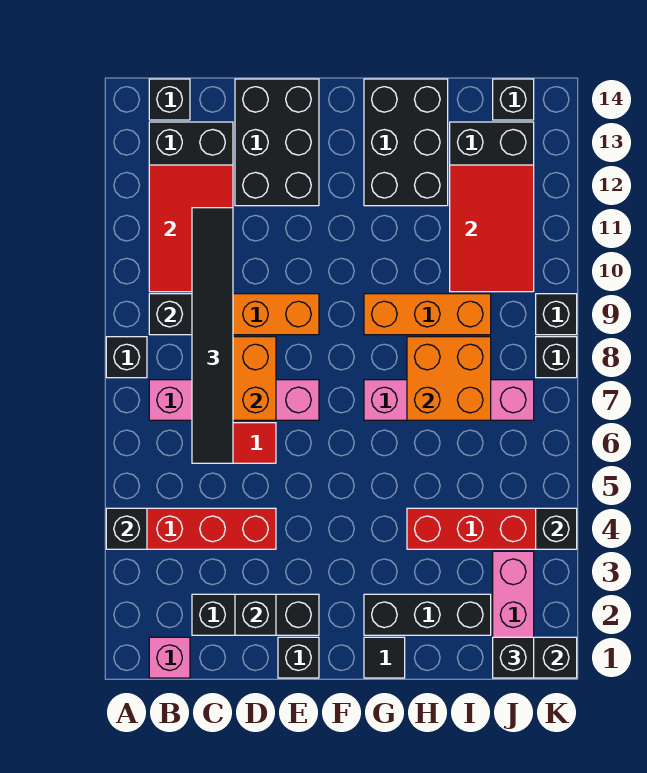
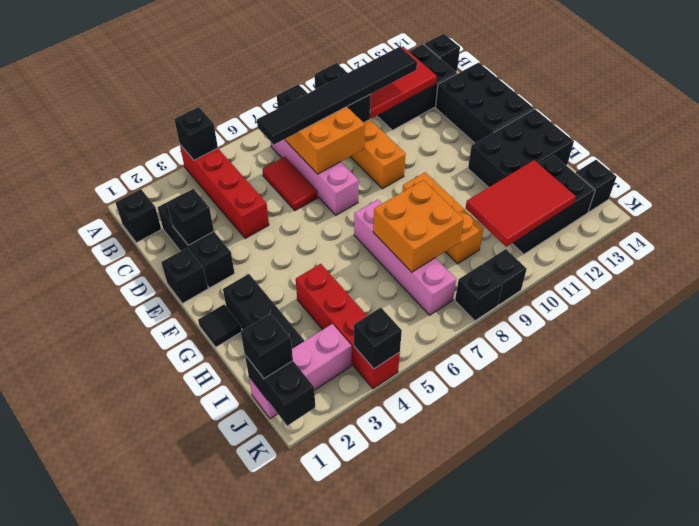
pink 1x1 brick [149,637,190,678] -> black 1x1 brick [115,189,161,243]
black 2x3 brick [235,79,319,206] -> black 2x3 brick turned to [435,63,534,143]

